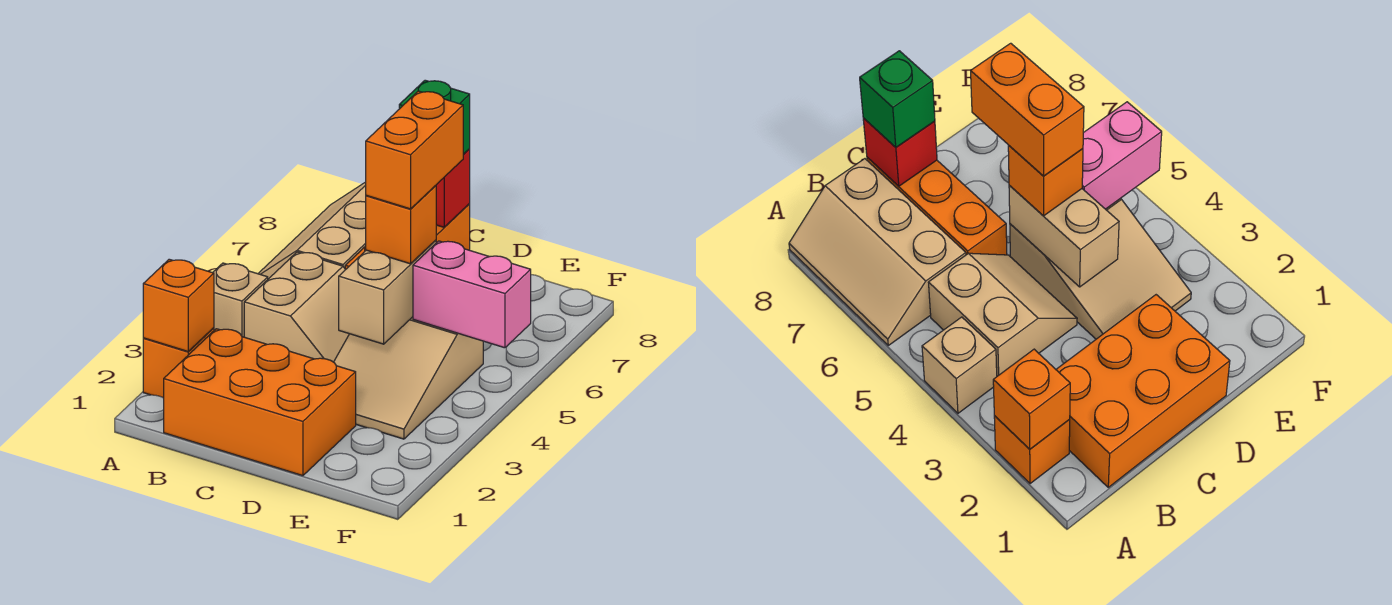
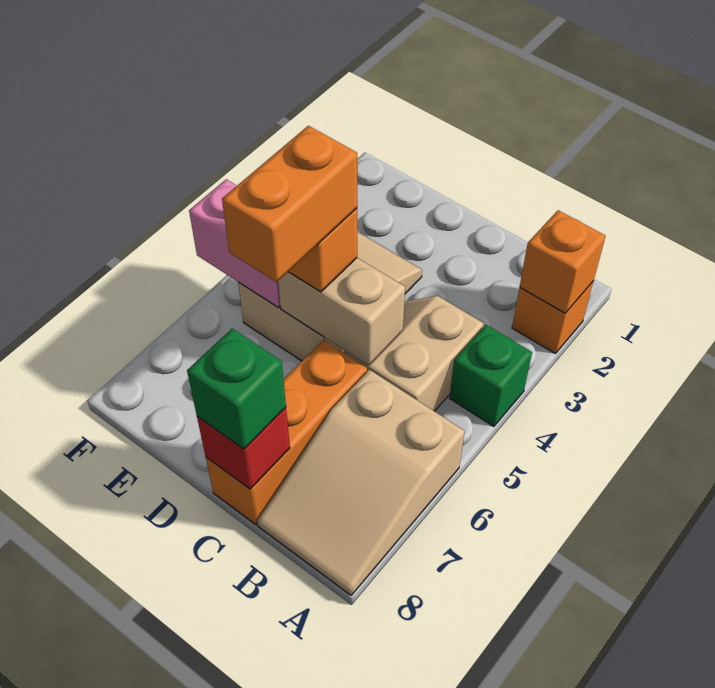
tan 1x1 brick [213,263,268,337] -> green 1x1 brick [450,325,532,427]
tan 2x3 slope [258,182,366,279] -> tan 2x3 slope turned to [257,370,465,595]
orange 2x3 brick [164,329,356,476] -> none
tan 1x2 brick [339,240,436,344] -> tan 1x2 brick turned to [278,258,405,366]

